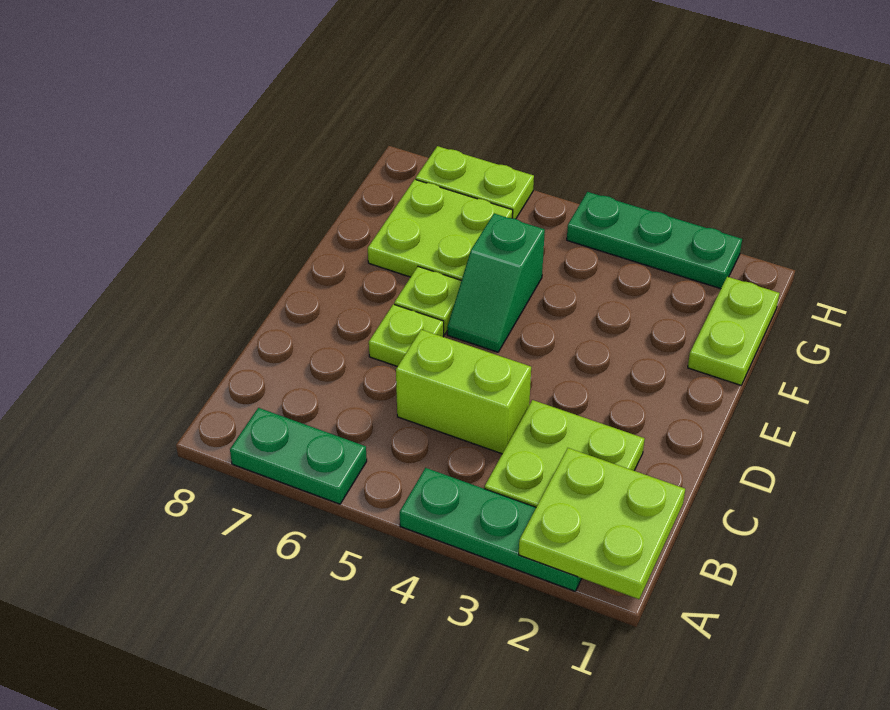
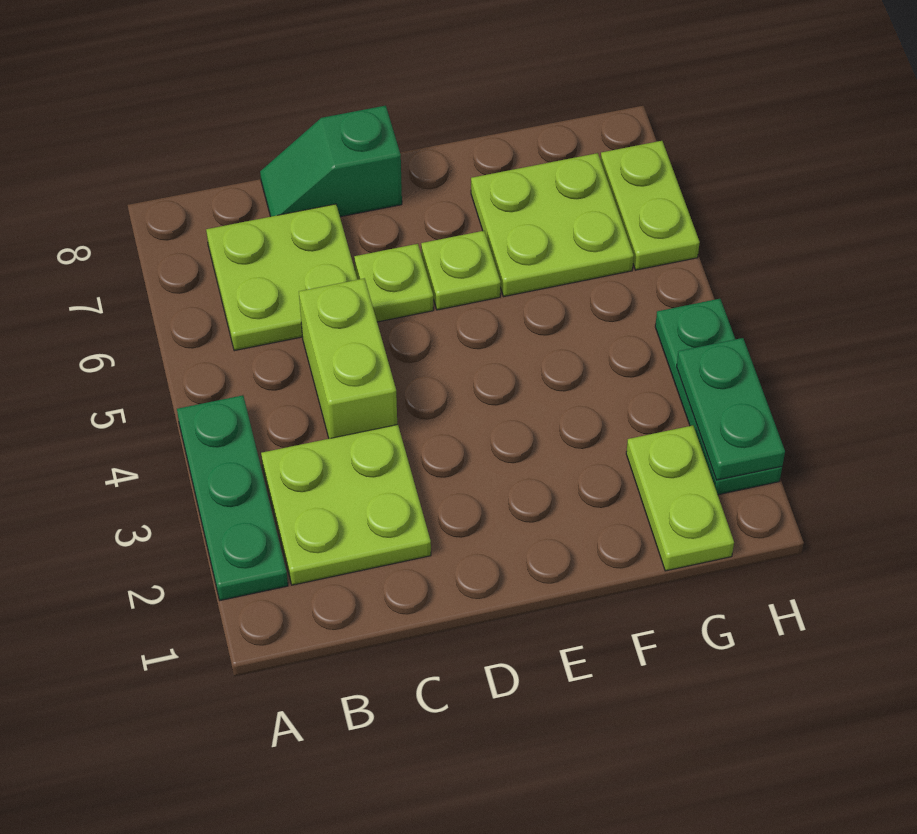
lime 2x2 plate [519,448,685,599] -> lime 2x2 plate moved to [206,204,357,351]
green 1x2 plate [230,408,367,504] -> green 1x2 plate moved to [677,338,785,480]
green 1x2 slope [447,213,545,352] -> green 1x2 slope moved to [260,106,402,217]
lime 1x2 plate [688,277,780,385] -> lime 1x2 plate turned to [626,425,734,571]

